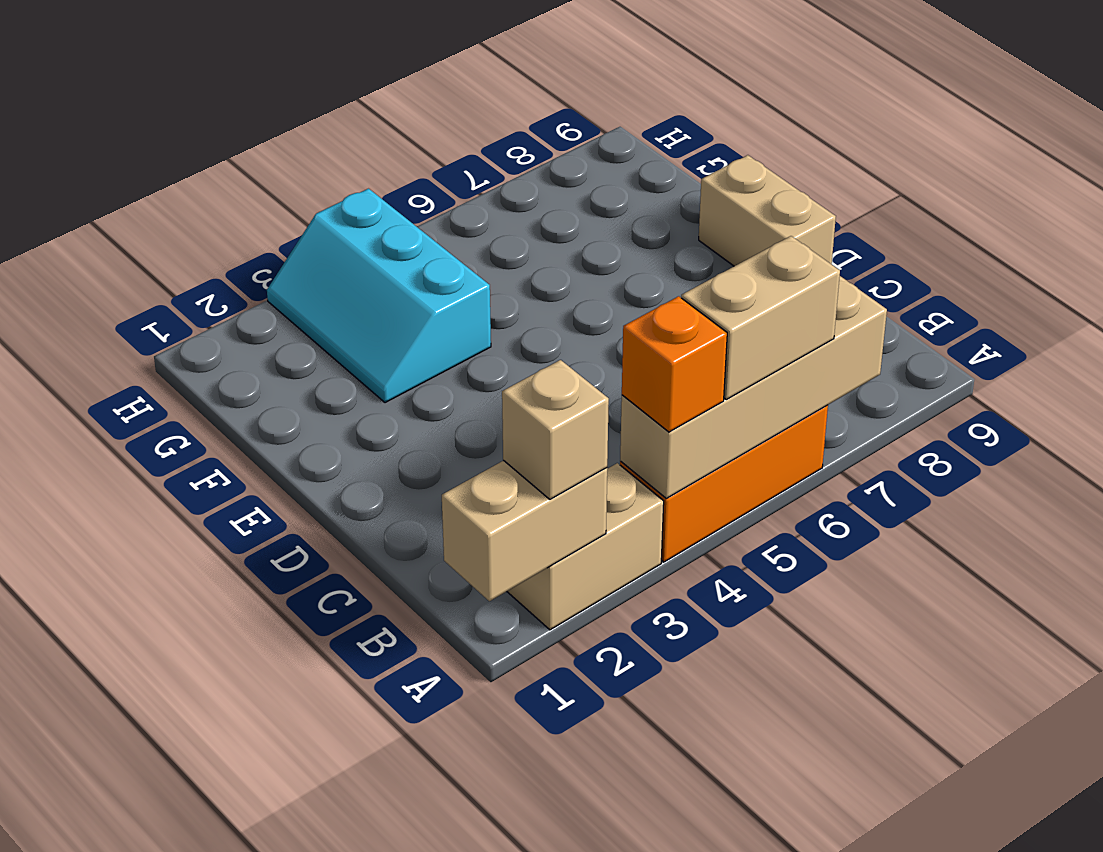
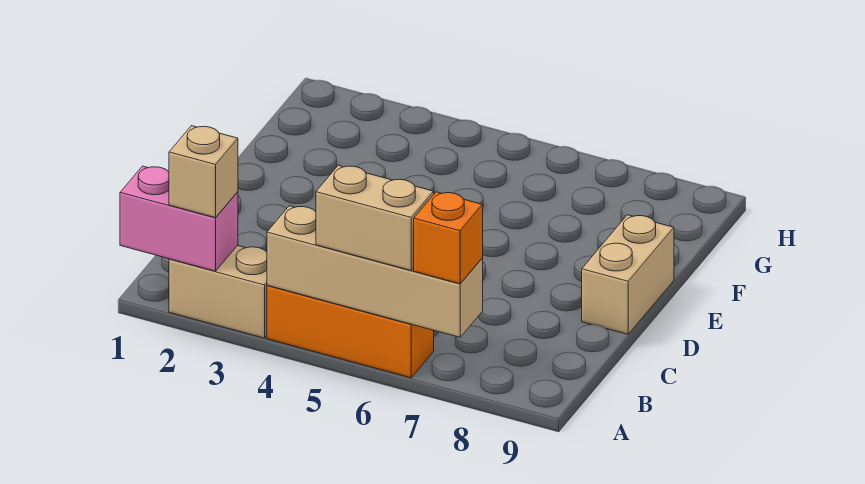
tan 1x2 brick [442,460,607,601] -> pink 1x2 brick [120,166,238,271]
orange 1x1 brick [622,296,727,432] -> orange 1x1 brick moved to [414,192,483,284]
cyan 2x3 slope [267,189,491,403] -> none

